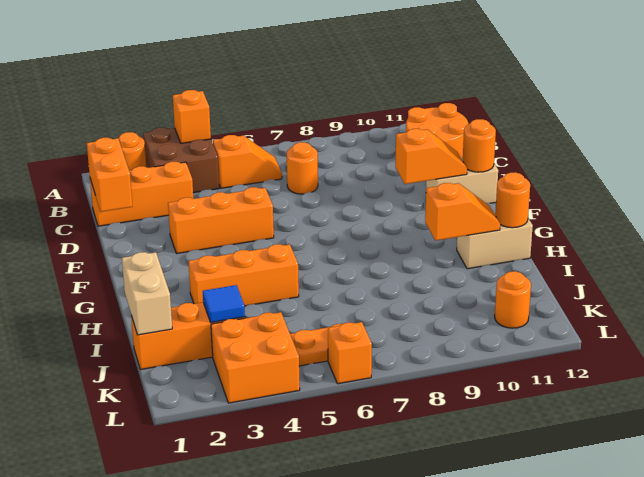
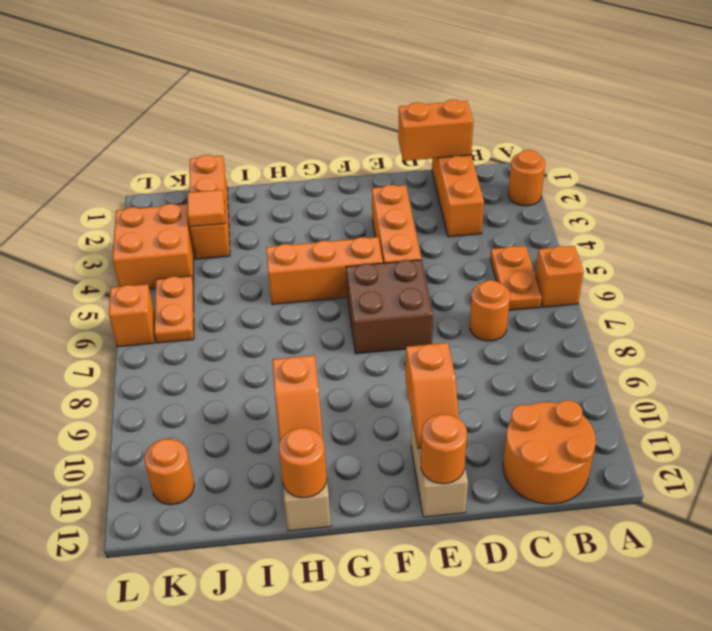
brown 2x2 brick [143,128,219,193] -> brown 2x2 brick moved to [346,260,433,354]
orange 1x1 brick [173,90,211,143] -> orange 1x1 brick moved to [535,246,584,307]
orange 1x2 slope [213,135,282,188] -> orange 1x2 plate [490,246,542,310]
orange 1x3 brick [189,244,299,306] -> orange 1x3 brick turned to [266,237,383,305]
tan 1x2 brick [122,252,172,335] -> none
blue 1x1 tile [203,285,245,323] -> orange 1x1 tile [188,190,225,227]

